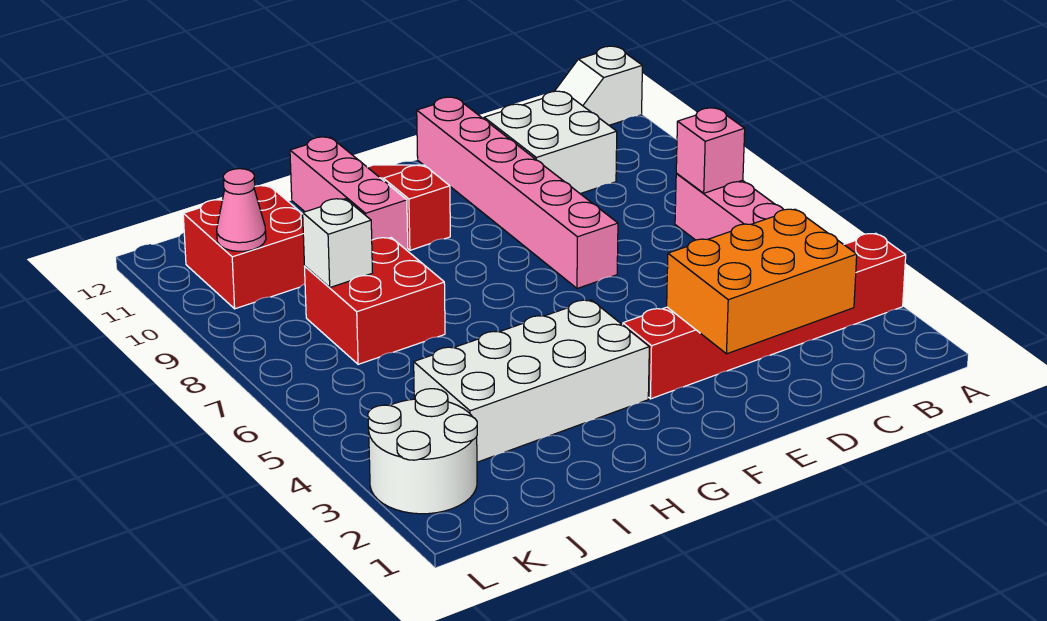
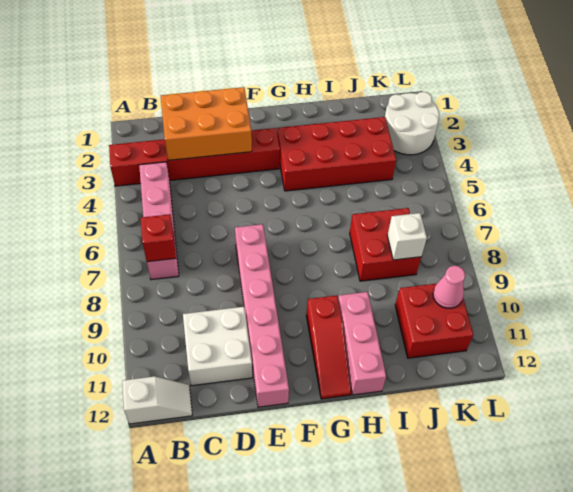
pink 1x1 brick [676,108,745,193] -> red 1x1 brick [141,214,176,262]
white 2x4 brick [414,300,649,462] -> red 2x4 brick [277,117,396,191]

